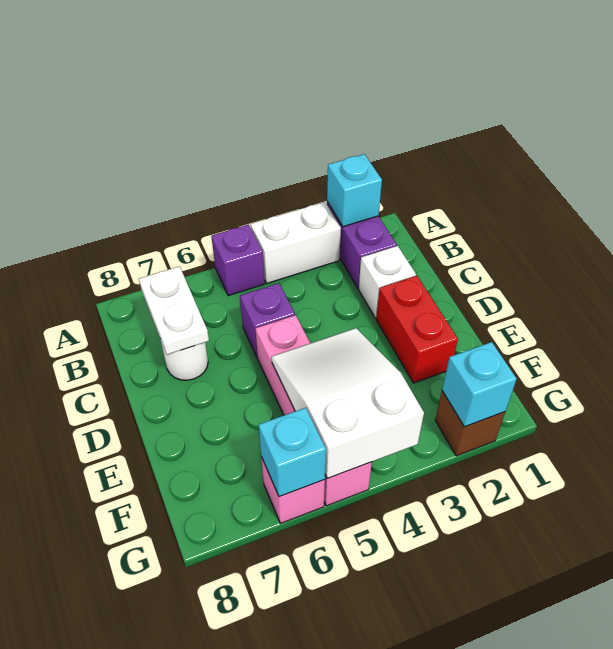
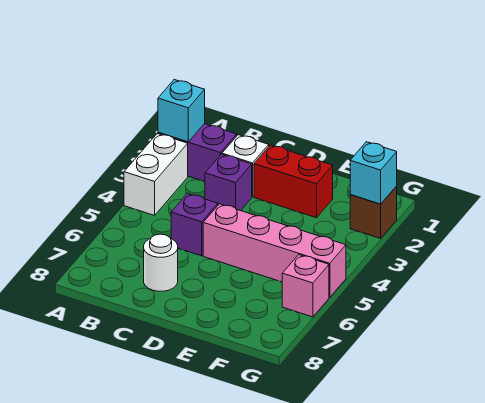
purple 1x1 brick [211,224,265,296] -> purple 1x1 brick moved to [205,154,252,211]
white 1x2 plate [139,266,209,355] -> none
white 2x3 slope [272,328,424,478] -> none
cyan 1x1 brick [259,408,326,497] -> none

